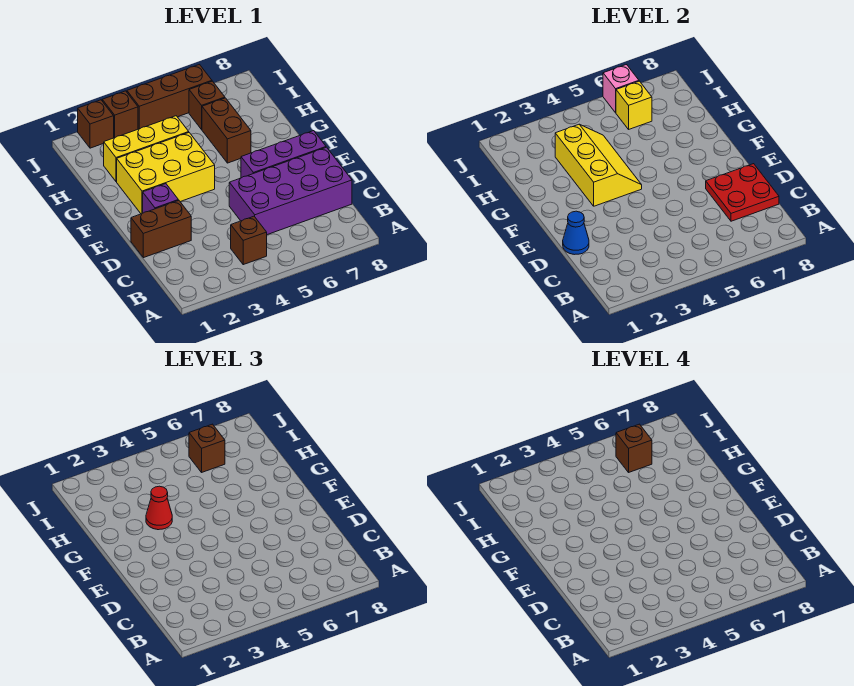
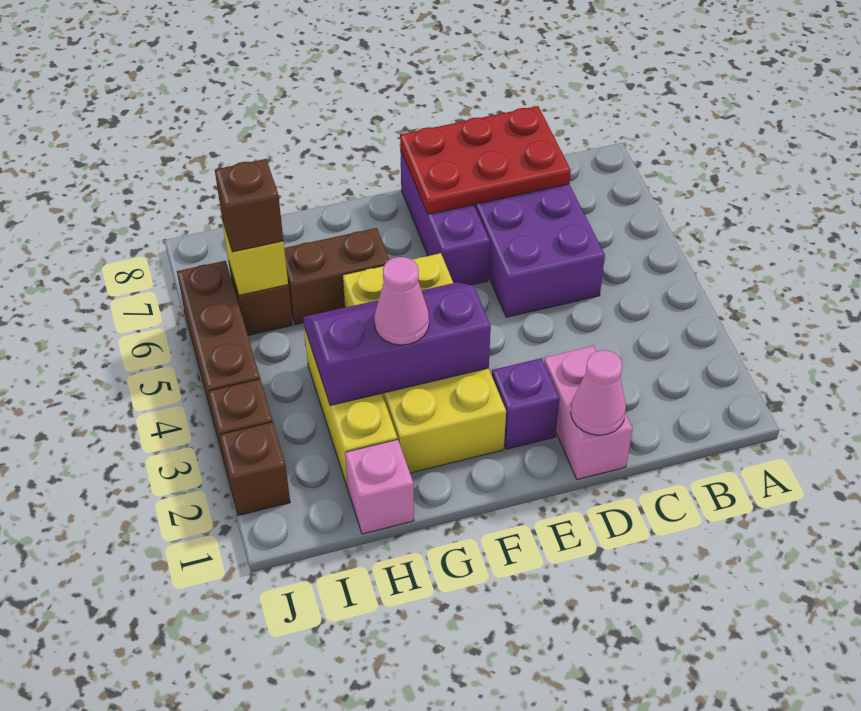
brown 1x1 brick [231,216,267,265] -> none
red 2x2 plate [706,164,779,221] -> red 2x3 plate [400,106,571,214]
brown 1x2 brick [131,200,191,258] -> pink 1x2 brick [544,346,633,480]
blue 1x1 cone [563,211,589,255] -> pink 1x1 cone [571,350,626,435]
yellow 2x3 brick [117,133,215,214] -> yellow 2x4 brick [343,253,506,473]
yellow 2x3 slope [555,124,642,206] -> purple 2x3 slope [303,282,491,406]
red 1x1 cone [146,486,172,530] -> pink 1x1 cone [374,257,429,345]
brown 1x1 brick [616,424,652,472] -> none
pink 1x1 brick [603,65,639,113] -> pink 1x1 brick moved to [345,440,414,534]

